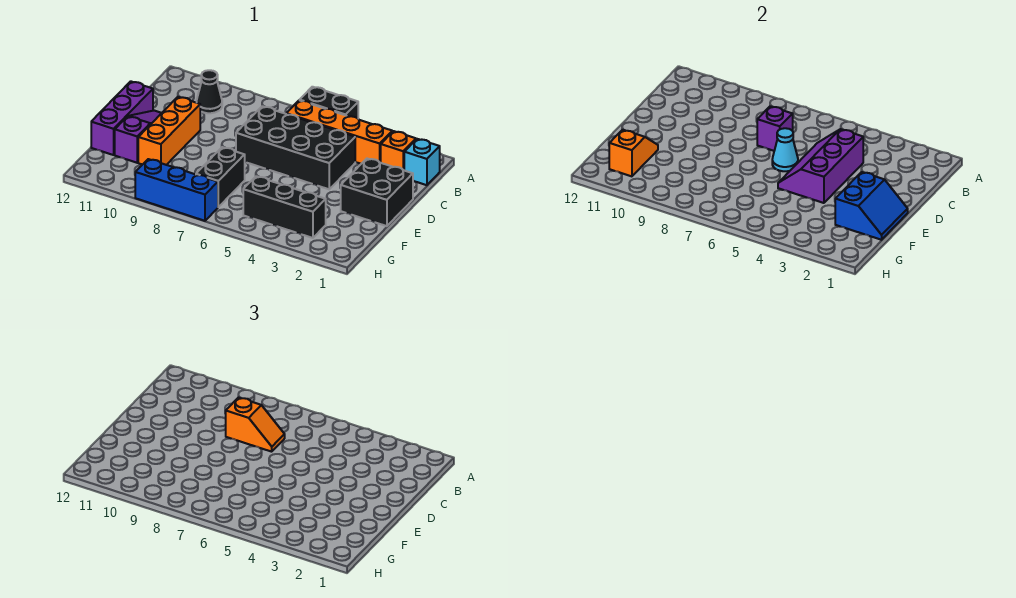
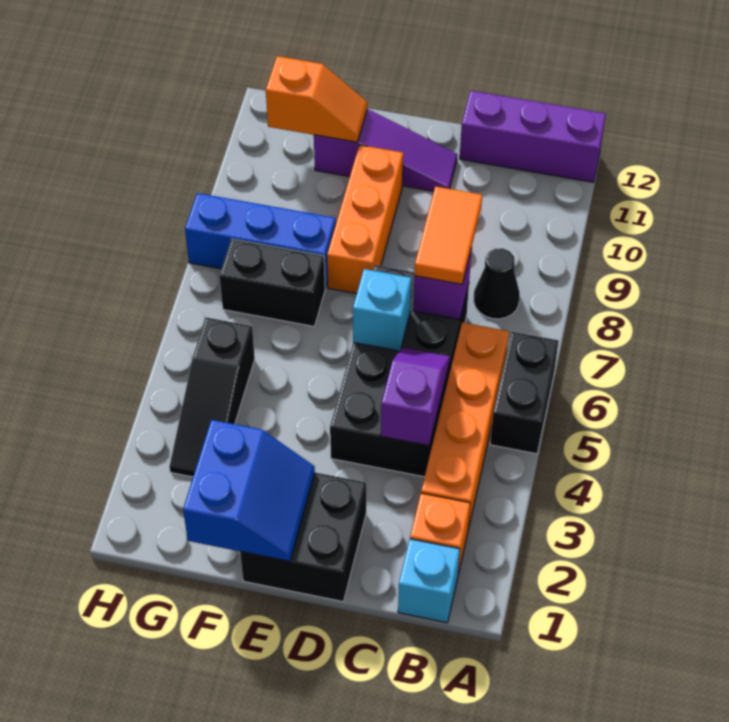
black 1x1 cone [197,70,222,113] -> black 1x1 cone moved to [474,248,520,319]
purple 2x3 slope [778,129,863,203] -> purple 1x2 slope [381,348,450,446]
orange 1x2 slope [226,397,285,452] -> orange 1x2 tile [414,186,482,284]
cyan 1x1 cone [772,128,798,171] -> cyan 1x1 brick [353,269,411,351]
orange 1x3 brick [138,97,200,165] -> orange 1x3 brick turned to [327,145,403,294]
purple 1x3 brick [91,81,153,155] -> purple 1x3 brick moved to [460,91,606,182]
blue 2x2 slope [835,172,908,240] -> blue 2x2 slope turned to [183,420,315,561]
black 1x3 brick [243,176,326,238] -> black 1x3 slope [169,317,255,477]
blue 1x3 brick [135,159,218,221] -> blue 1x3 brick turned to [185,193,336,288]

